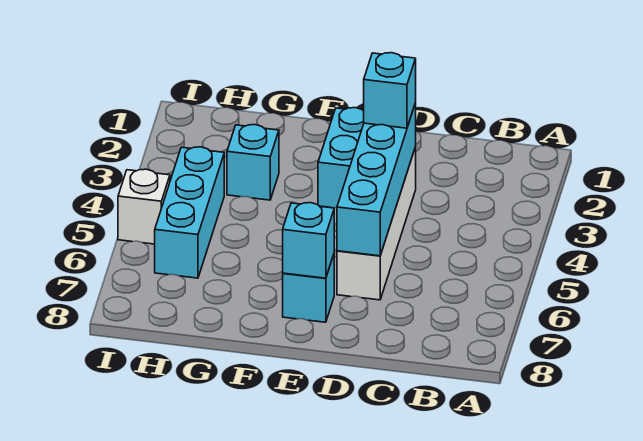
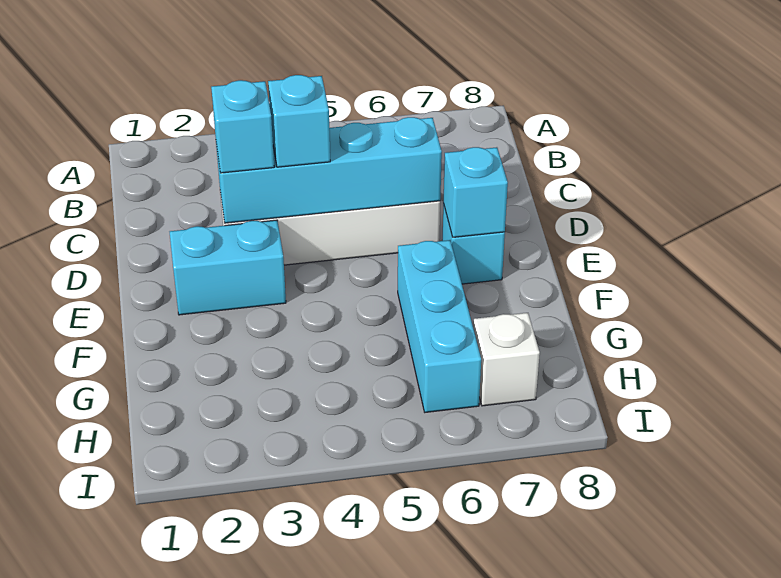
cyan 1x1 brick [227,125,279,200] -> cyan 1x1 brick moved to [268,75,330,167]
cyan 1x3 brick [155,147,224,278] -> cyan 1x3 brick turned to [398,240,481,412]
white 1x1 brick [118,169,170,244] -> white 1x1 brick moved to [473,313,540,406]

